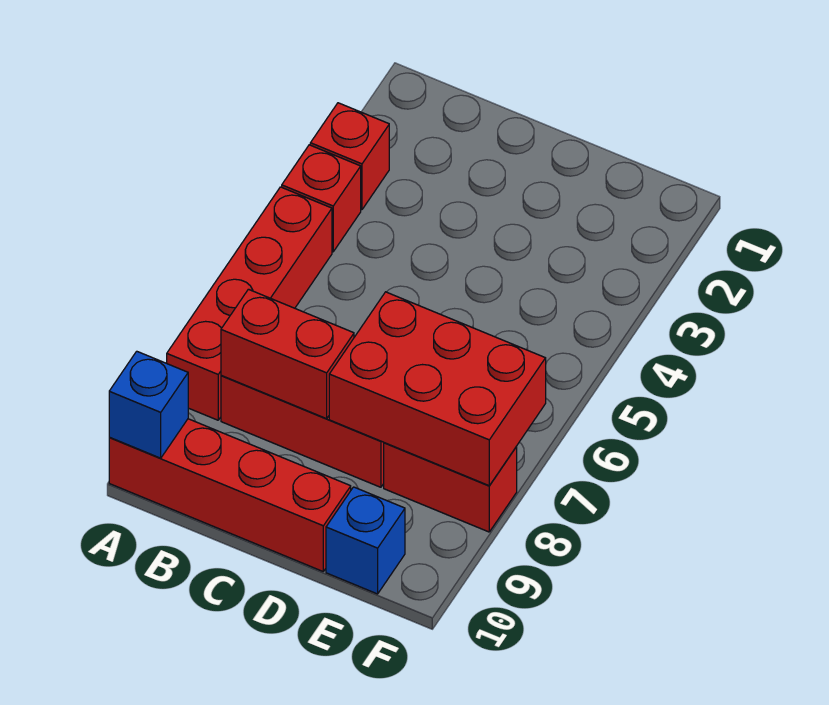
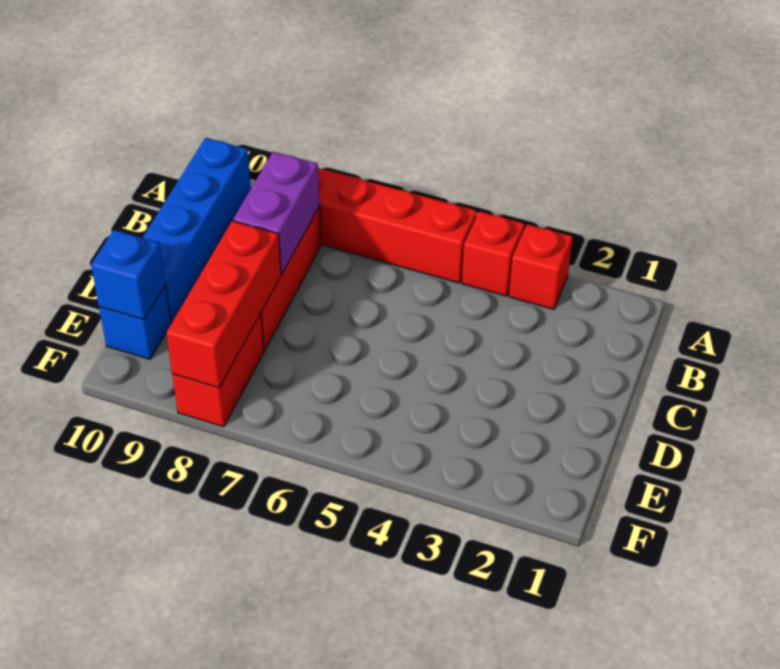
red 1x4 brick [109,419,351,571] -> blue 1x4 brick [143,138,251,323]
blue 1x1 brick [109,351,188,458] -> blue 1x1 brick moved to [91,230,165,320]
red 1x2 brick [221,289,354,419] -> purple 1x2 brick [233,152,319,274]
red 2x3 brick [329,292,546,486] -> red 1x3 brick [166,221,281,388]

